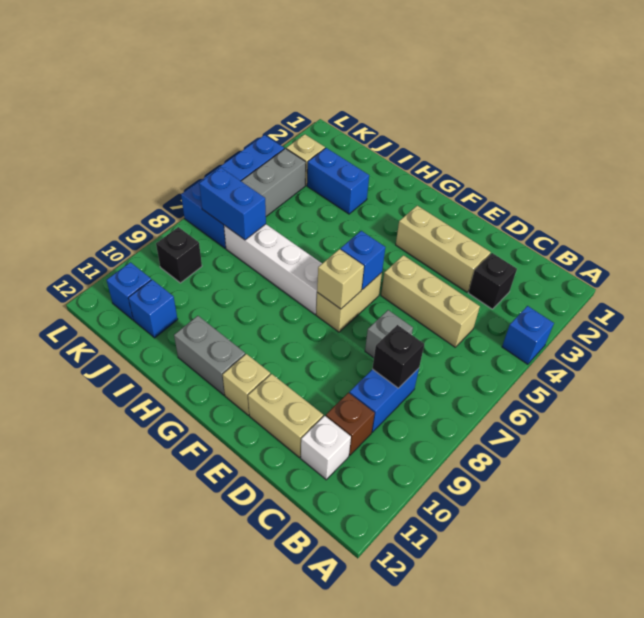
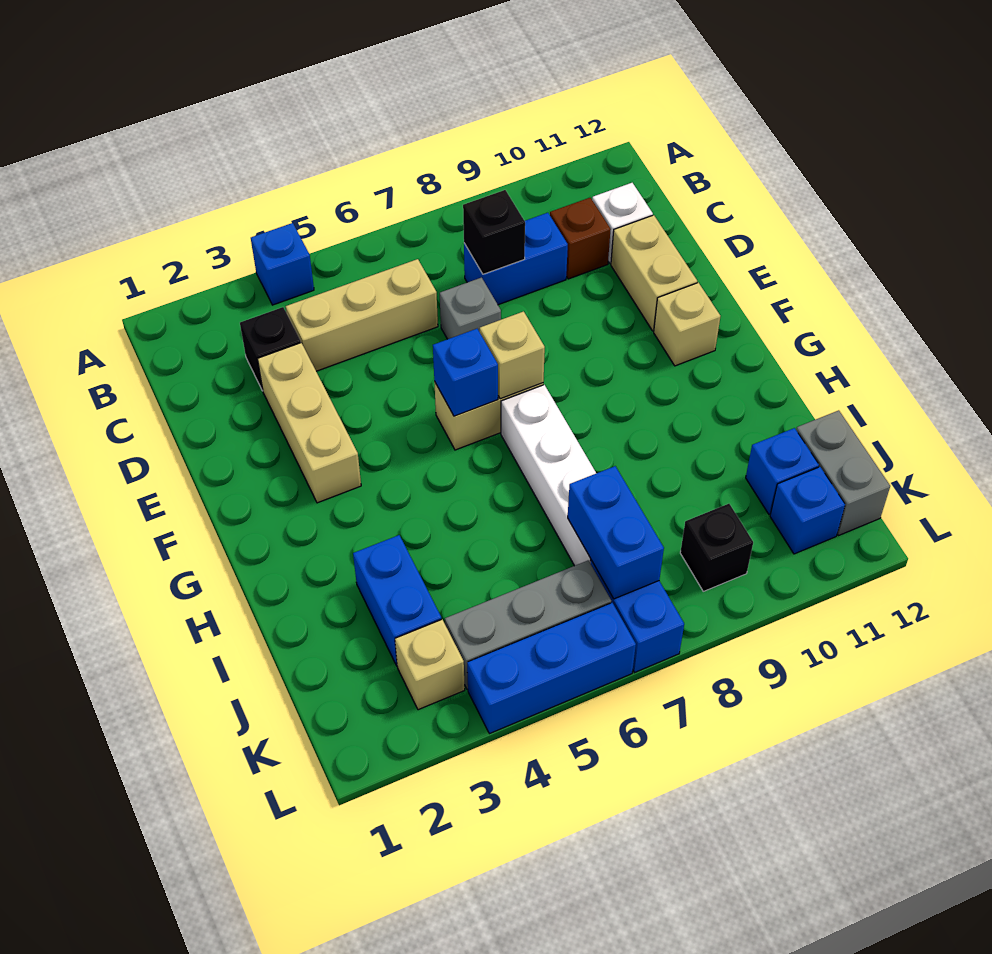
tan 1x3 brick [381,255,480,347] -> tan 1x3 brick turned to [286,259,438,371]
grey 1x2 brick [174,316,245,395] -> grey 1x2 brick moved to [796,410,890,535]

